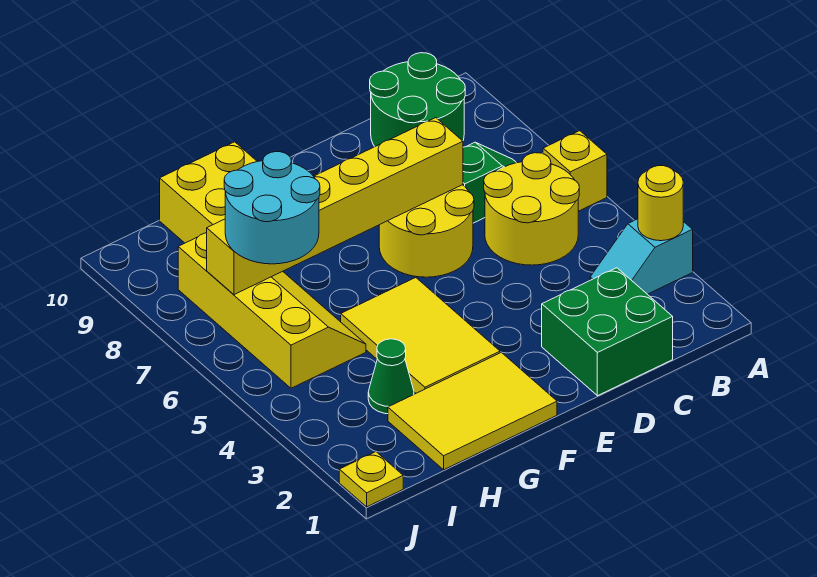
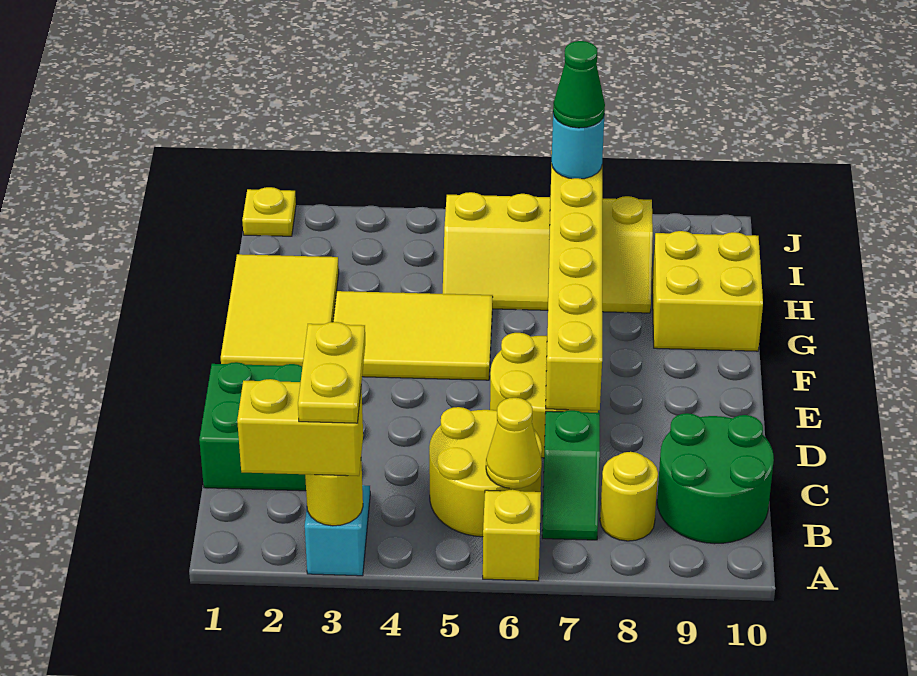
none -> yellow 1x2 brick [237,379,363,476]
none -> yellow 1x2 plate [298,322,365,423]
none -> yellow 1x1 cone [486,398,542,489]
none -> yellow 1x1 round brick [600,452,658,541]
green 1x1 cone [368,339,414,414] -> green 1x1 cone moved to [553,41,605,128]
cyan 2x2 round brick [224,152,320,264] -> cyan 1x1 round brick [552,114,604,179]

